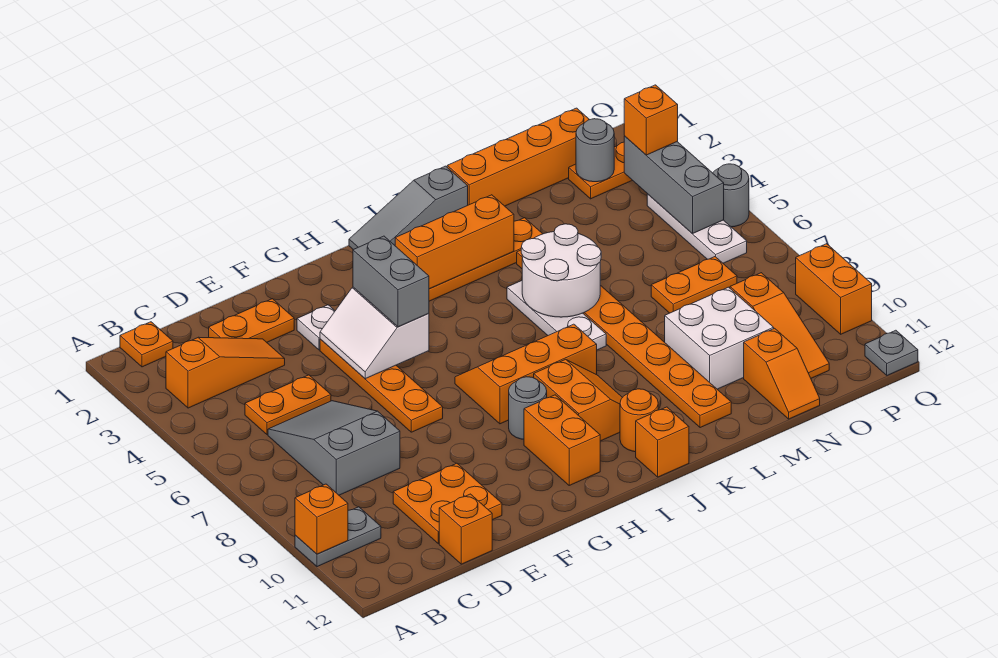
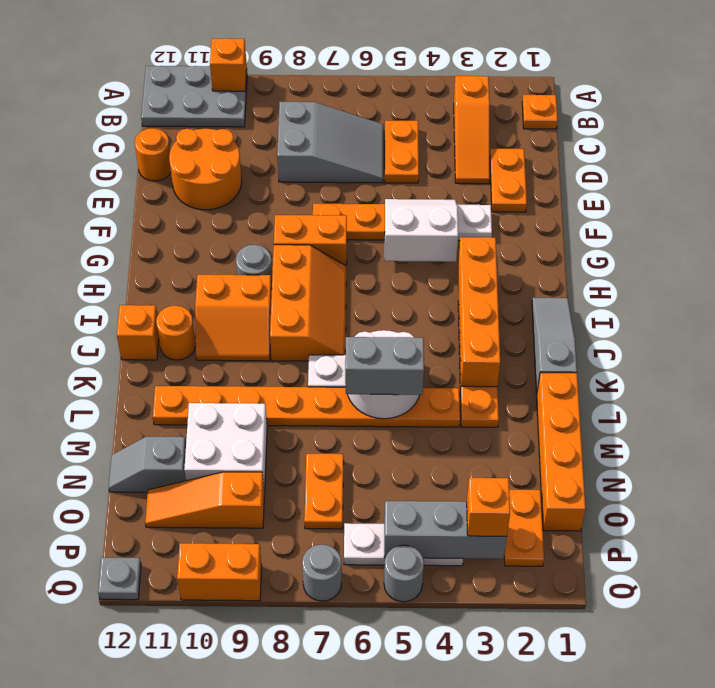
grey 1x2 plate [295,507,381,567] -> grey 2x3 plate [141,66,247,127]
orange 2x2 plate [393,463,502,544] -> orange 2x2 round brick [169,129,242,210]
orange 1x1 brick [439,494,492,564] -> orange 1x1 round brick [135,128,171,181]
grey 1x2 brick [353,236,429,327] -> grey 1x2 brick moved to [345,337,424,395]
orange 1x2 brick [524,395,600,485] -> orange 1x2 brick moved to [274,215,347,266]
orange 1x3 brick [395,195,514,289] -> orange 1x4 brick [458,237,500,387]
orange 1x2 slope [744,328,820,419] -> grey 1x2 slope [109,437,186,492]
grey 1x1 round brick [576,119,614,182] -> grey 1x1 round brick moved to [302,545,342,601]

